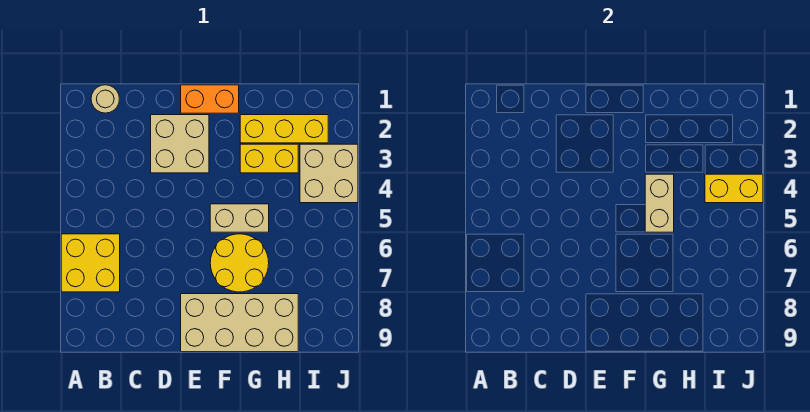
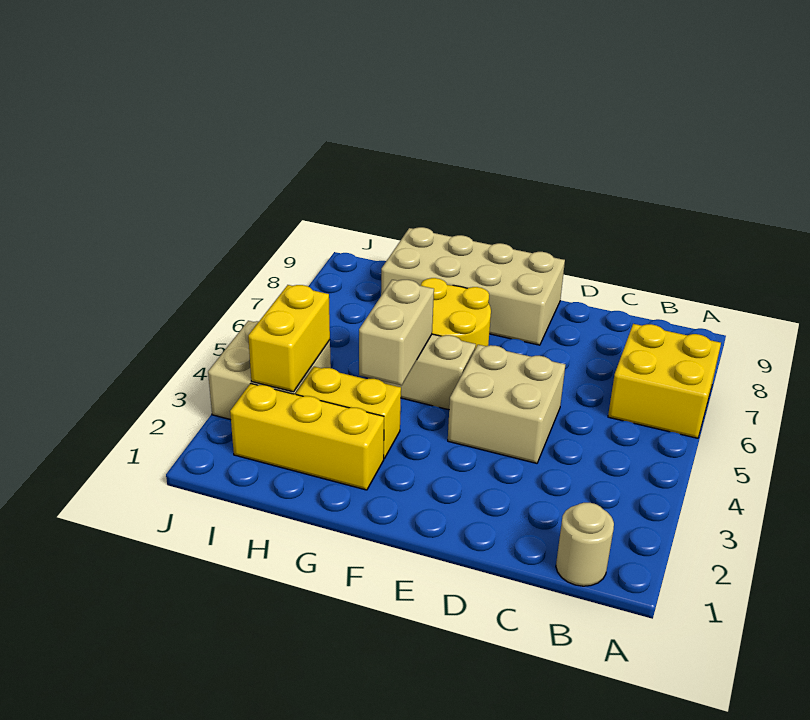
tan 2x2 brick [151,115,209,173] -> tan 2x2 brick moved to [448,345,565,463]
orange 1x2 brick [181,85,239,113] -> none
yellow 1x2 brick [705,174,763,203] -> yellow 1x2 brick turned to [248,285,330,392]

